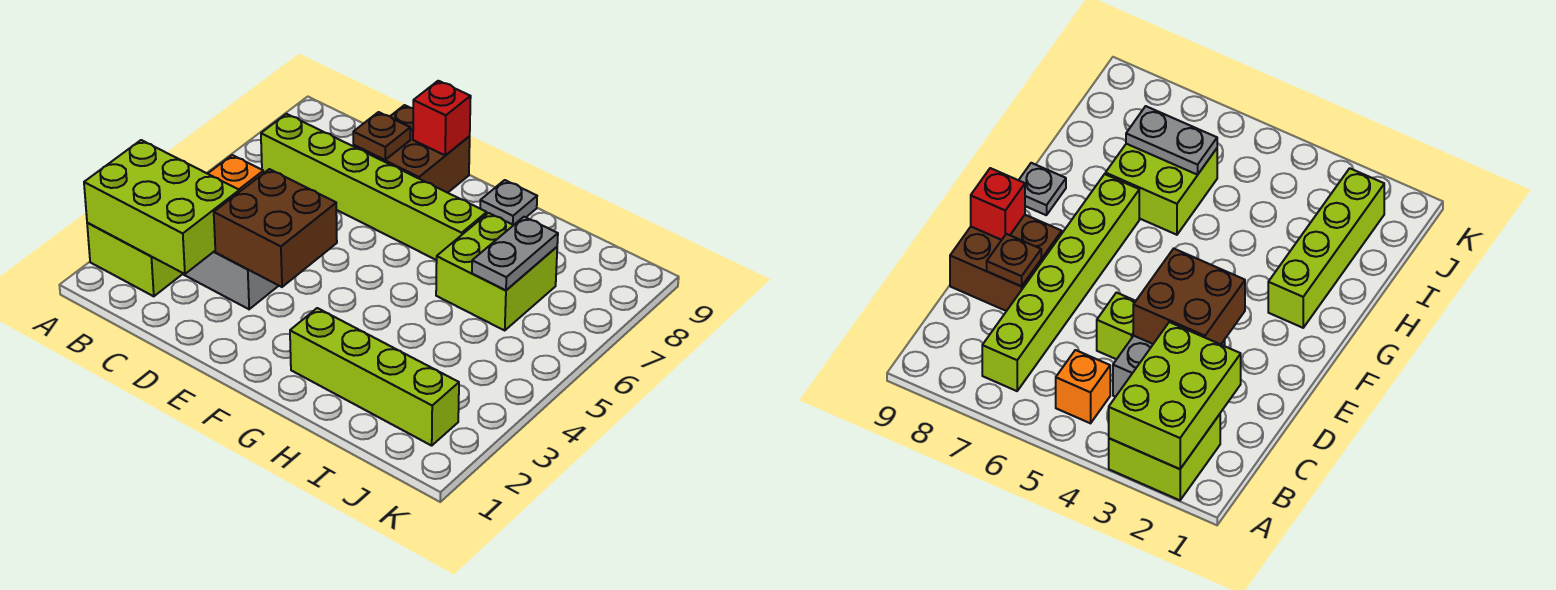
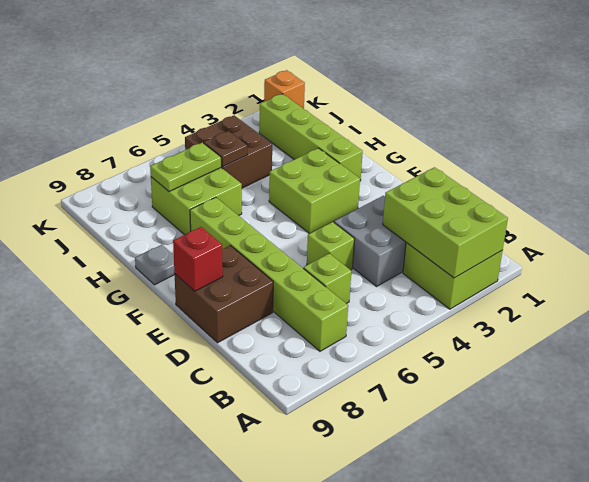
orange 1x1 brick [208,155,264,192] -> orange 1x1 brick moved to [264,70,305,109]
none -> lime 1x1 brick [303,253,351,304]
brown 2x2 brick [214,169,337,287] -> brown 2x2 brick moved to [185,115,272,188]
brown 1x1 plate [353,112,410,160] -> brown 1x1 plate moved to [204,131,247,167]
none -> lime 2x2 brick [269,148,360,234]
grey 1x2 plate [472,217,558,290] -> lime 1x2 plate [150,143,221,192]

